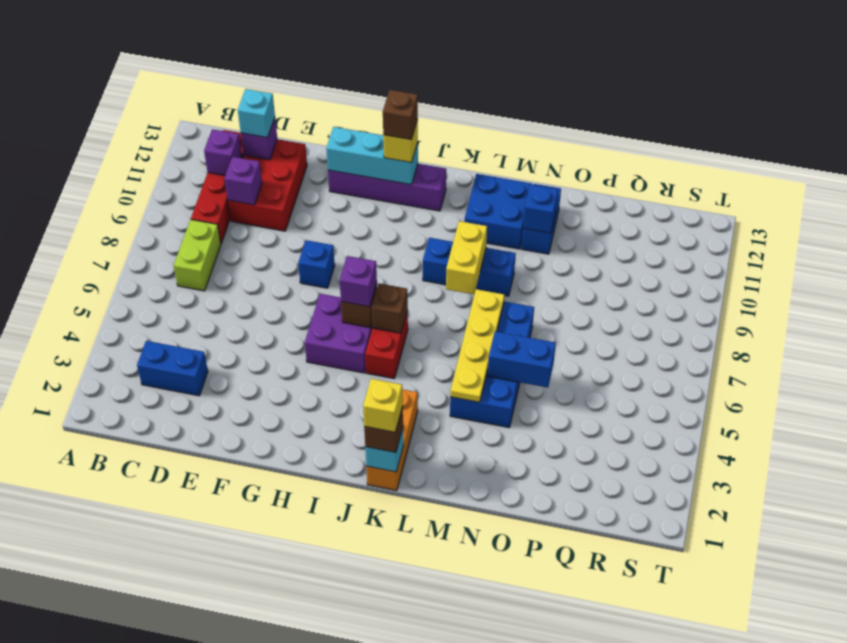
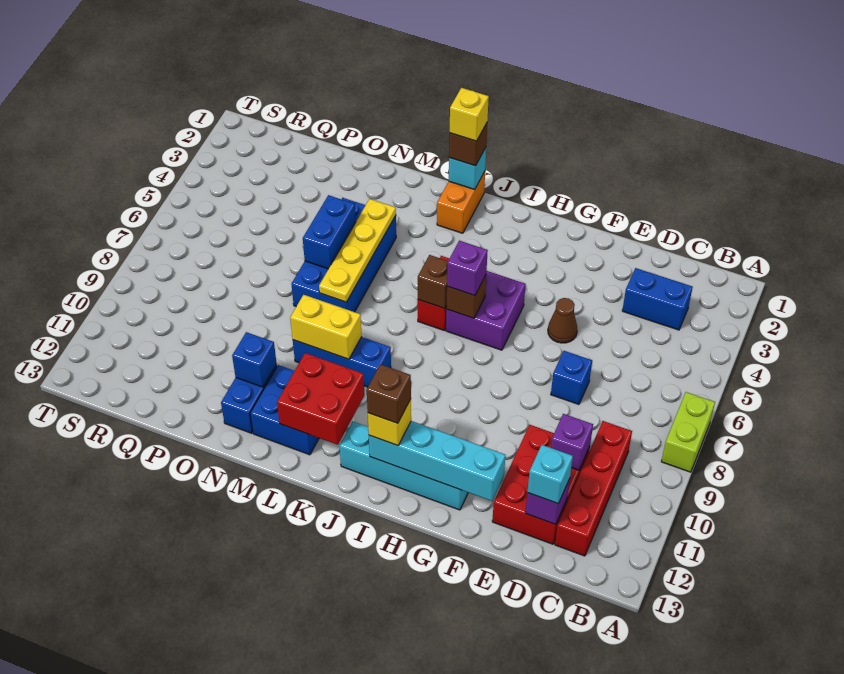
lime 1x2 brick [174,220,221,291] -> lime 1x2 brick moved to [661,392,715,472]
purple 1x1 brick [204,129,242,176] -> none
none -> brown 1x1 cone [548,298,577,343]
blue 1x1 brick [298,240,335,288] -> blue 1x1 brick moved to [551,351,592,404]
purple 1x4 brick [328,164,446,211] -> cyan 1x4 brick [339,422,468,510]
cyan 1x3 brick [326,127,418,185] -> cyan 1x4 brick [369,421,505,501]
orange 1x3 brick [366,389,418,491] -> orange 1x2 brick [437,171,485,233]
none -> red 2x2 brick [277,353,364,445]
yellow 1x2 brick [446,221,487,294] -> yellow 1x2 brick turned to [290,295,362,359]
blue 1x2 brick [488,331,556,388] -> blue 1x2 brick turned to [303,195,356,269]

